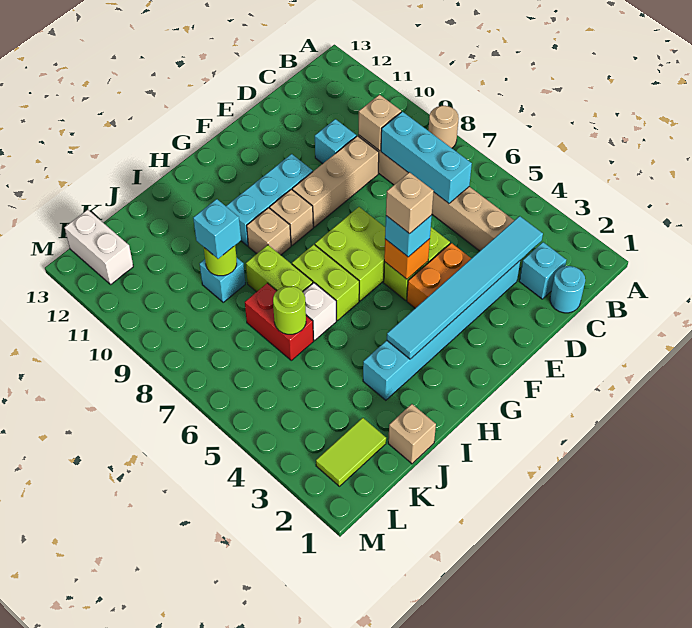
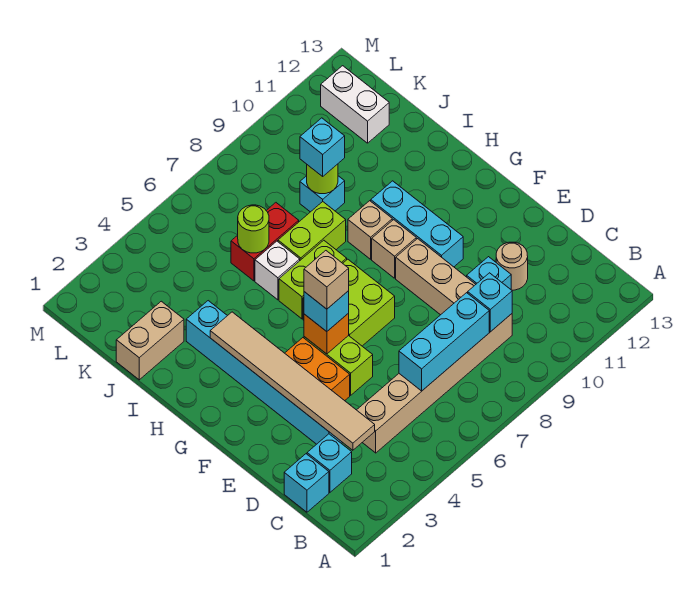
tan 1x1 round brick [428,106,459,148] -> tan 1x1 round brick moved to [496,242,528,290]
cyan 1x1 round brick [550,266,585,313] -> cyan 1x1 brick [284,454,329,512]
cyan 1x6 tile [387,216,543,359] -> tan 1x6 tile [210,312,375,450]
tan 1x1 brick [358,95,401,151] -> cyan 1x1 brick [468,273,512,332]
tan 1x1 brick [388,404,436,464] -> tan 1x2 brick [116,301,184,380]
lime 1x2 tile [316,418,386,486] -> none
white 1x2 brick [65,210,133,284] -> white 1x2 brick turned to [321,66,389,143]

